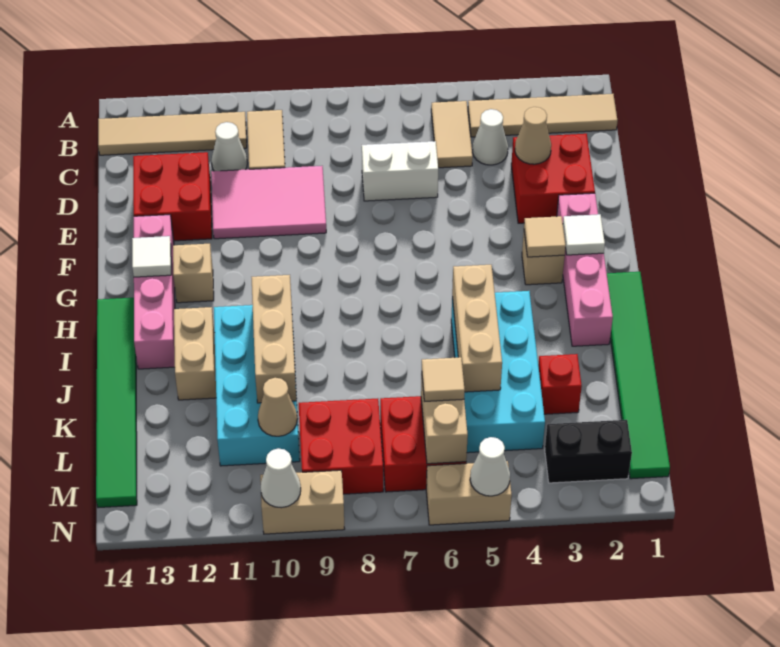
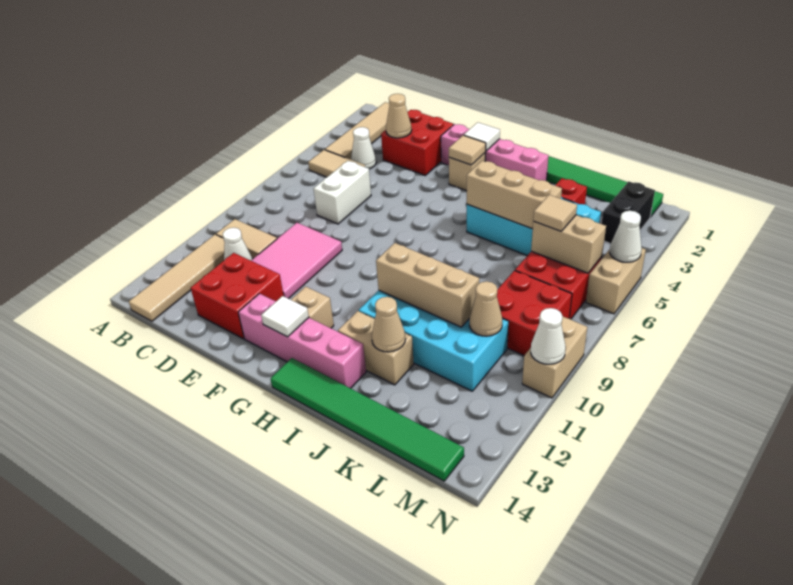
none -> tan 1x1 cone [372,297,405,352]

